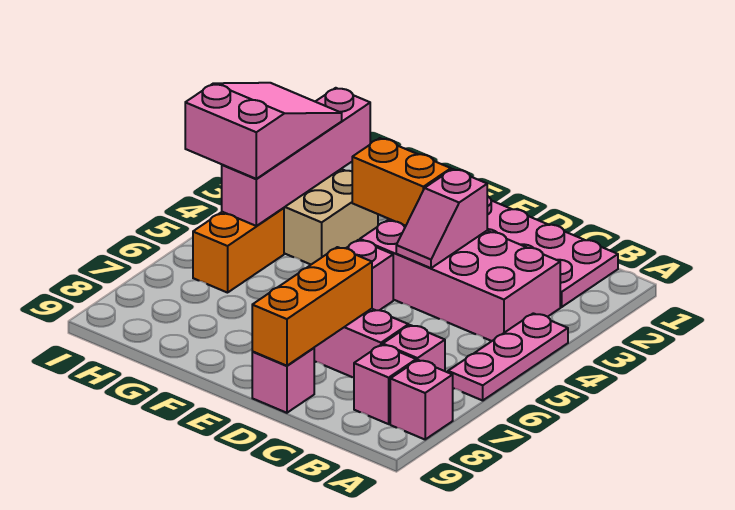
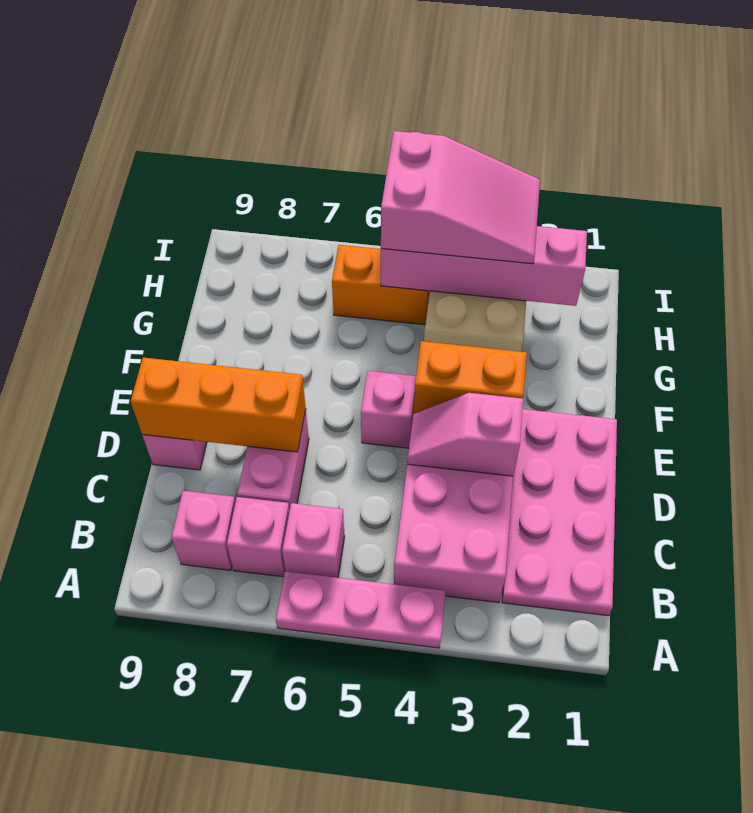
pink 1x1 brick [390,360,453,439] -> pink 1x1 brick moved to [282,503,345,578]
orange 1x2 brick [352,138,451,226] -> orange 1x2 brick turned to [414,341,527,414]

